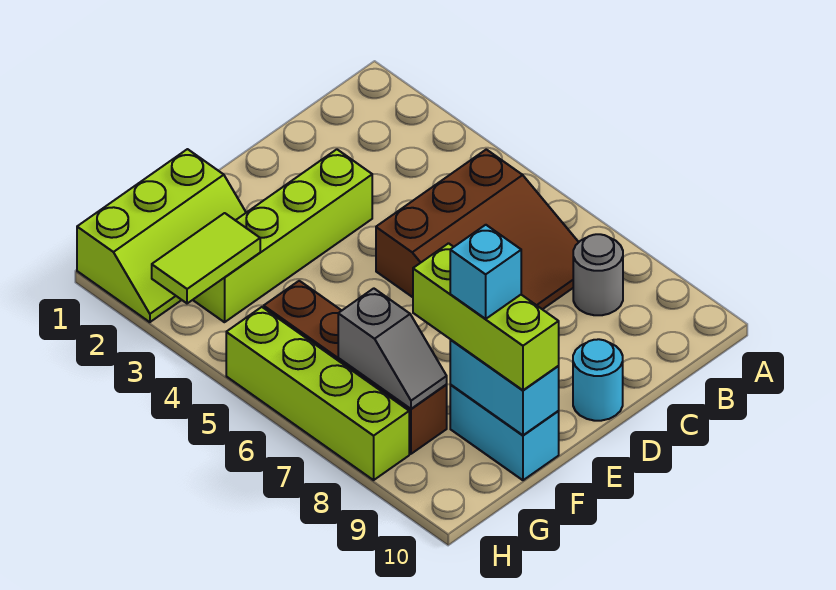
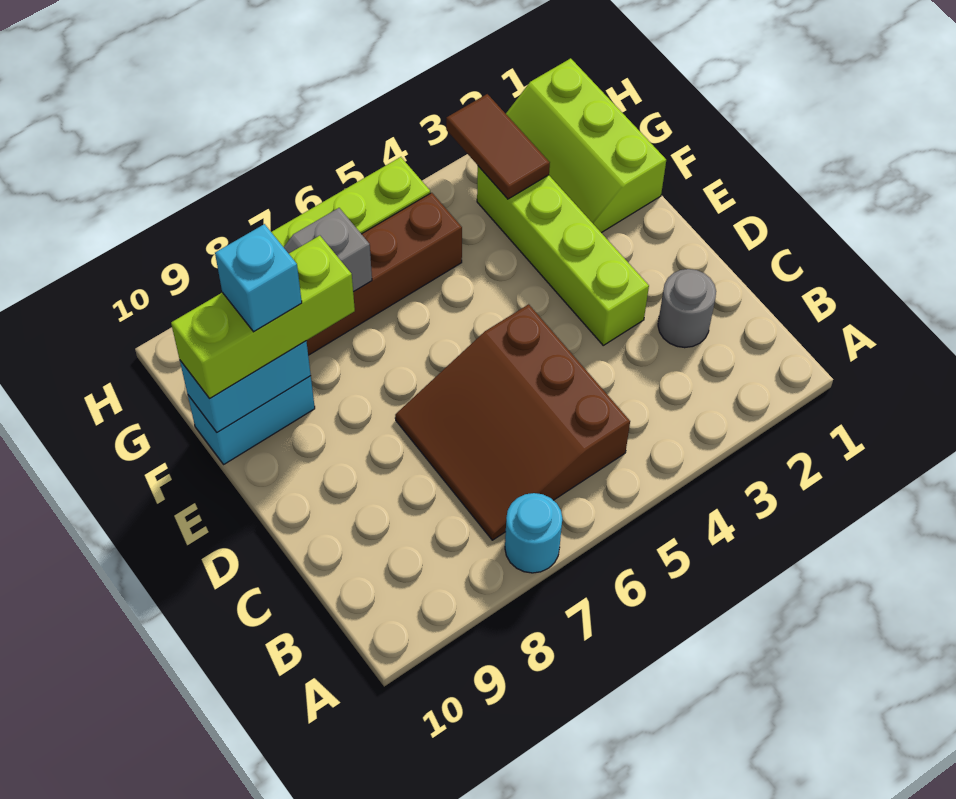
grey 1x1 round brick [573,234,623,315] -> grey 1x1 round brick moved to [658,269,716,348]
cyan 1x1 round brick [573,339,623,421] -> cyan 1x1 round brick moved to [505,493,562,573]
lime 1x2 tile [152,213,260,303] -> brown 1x2 tile [446,94,550,199]

